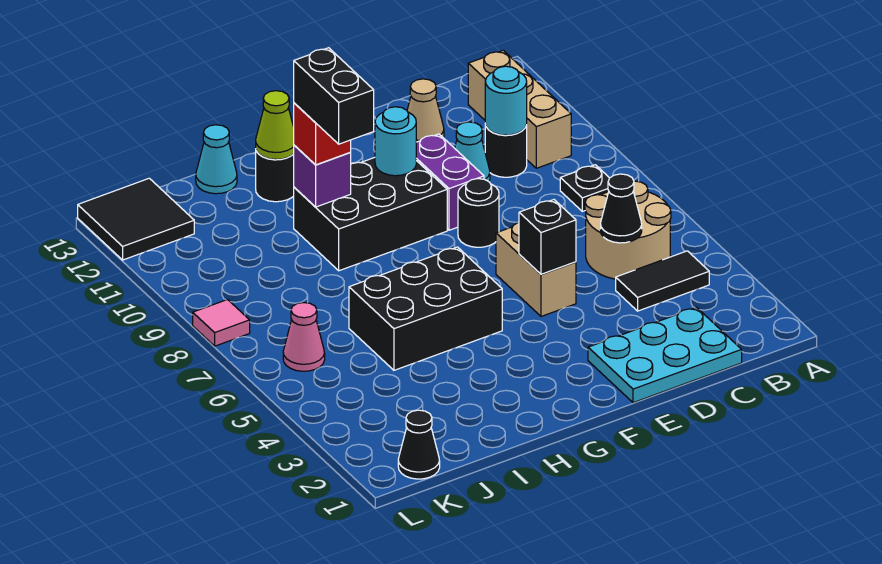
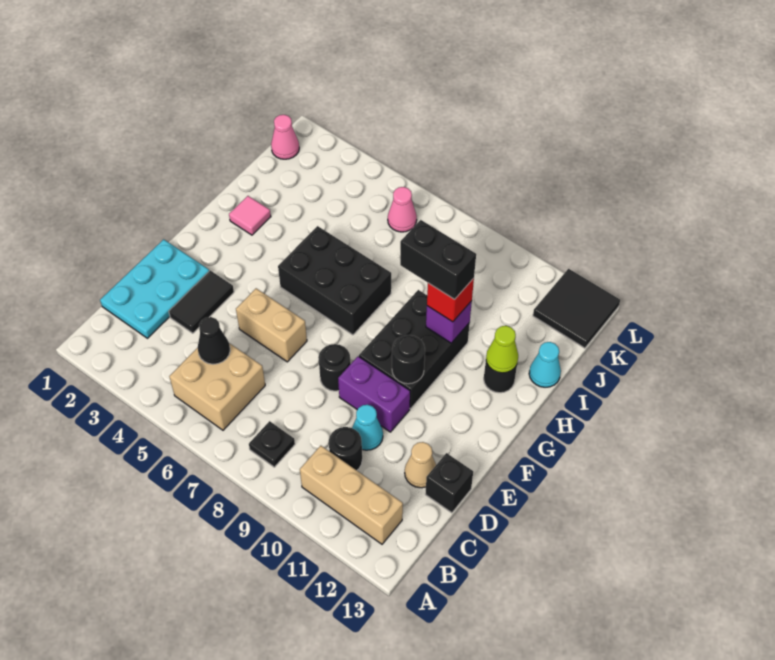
black 1x2 tile [616,251,709,311] -> black 1x2 tile moved to [169,271,234,333]
tan 2x2 round brick [585,181,671,279] -> tan 2x2 brick [169,343,265,430]
cyan 1x1 round brick [485,66,527,135] -> none
black 1x1 brick [519,200,576,274] -> black 1x1 brick moved to [426,453,473,513]
cyan 1x1 round brick [375,107,416,176] -> black 1x1 round brick [392,335,425,384]
black 2x3 brick [349,247,502,370] -> black 2x3 brick turned to [278,226,391,335]
black 1x1 cone [398,410,440,479] -> pink 1x1 cone [271,115,299,159]
pink 1x1 tile [193,300,250,346] -> pink 1x1 tile moved to [229,196,271,235]

